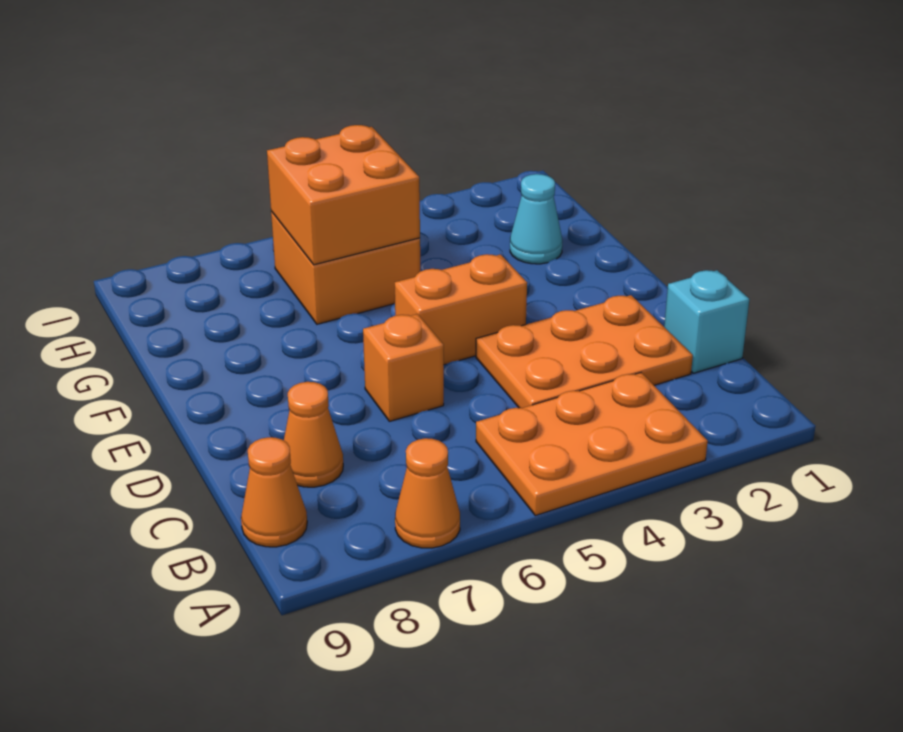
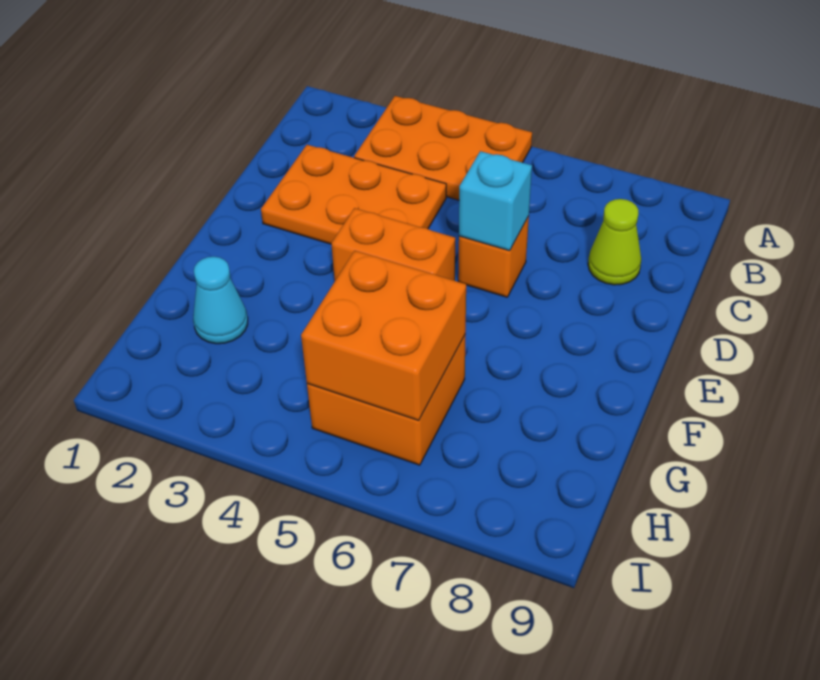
orange 1x1 cone [395,438,460,548] -> none
orange 1x1 cone [241,437,307,547] -> none
cyan 1x1 brick [664,270,749,373] -> cyan 1x1 brick moved to [459,151,532,251]
orange 1x1 cone [284,382,343,487] -> lime 1x1 cone [588,199,641,285]

